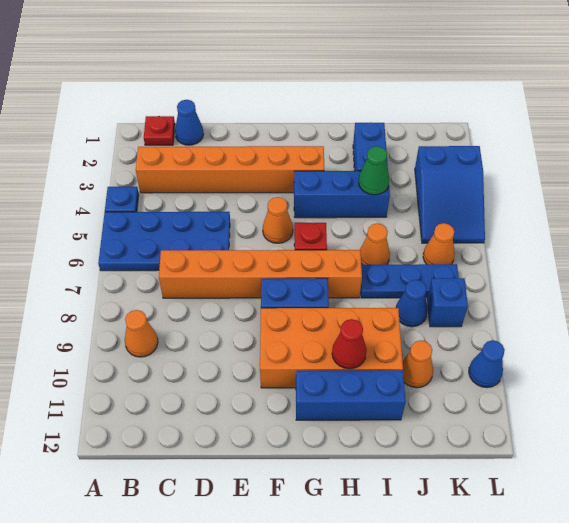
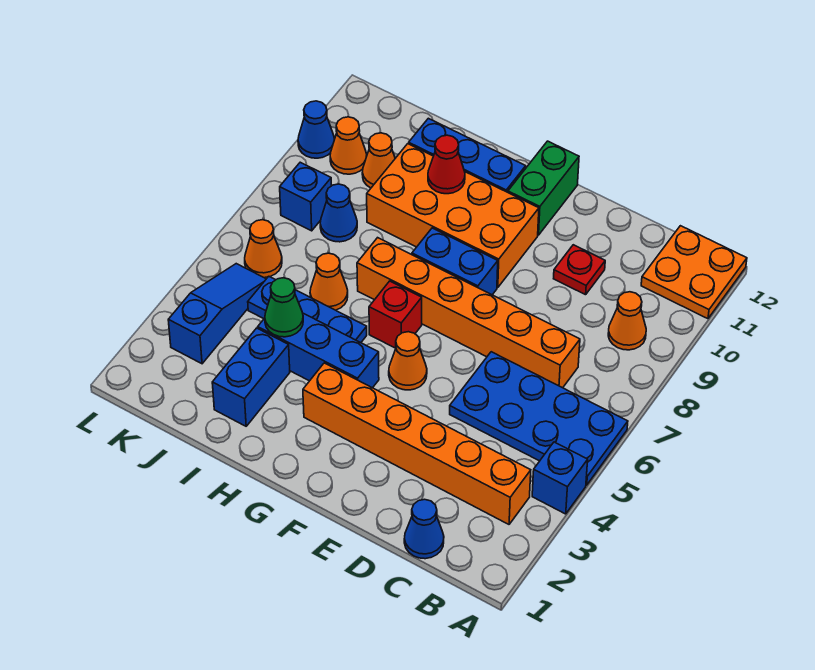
blue 1x1 plate [105,187,139,212] -> blue 1x1 brick [532,442,588,514]
none -> orange 2x2 plate [641,226,747,319]
red 1x1 plate [144,116,175,145] -> red 1x1 plate moved to [554,245,605,295]
none -> green 1x2 brick [508,141,579,235]
blue 1x3 plate [361,264,459,298] -> blue 1x3 plate moved to [248,276,367,343]
blue 2x3 slope [415,146,485,243] -> blue 1x3 slope [168,264,266,364]
none -> orange 1x1 cone [330,117,367,174]

